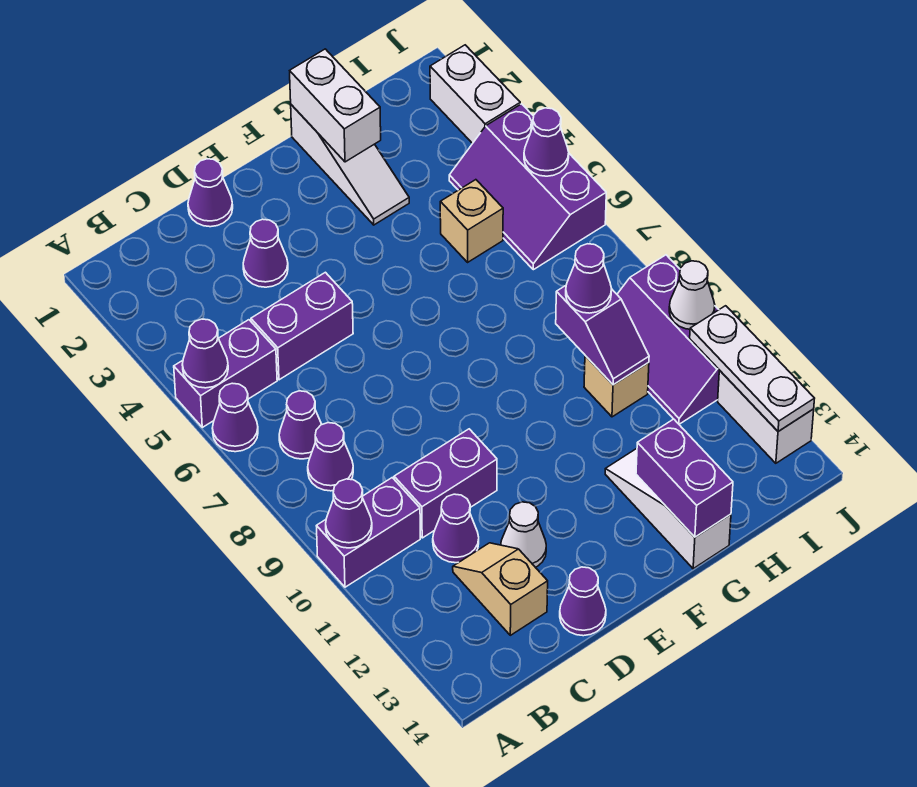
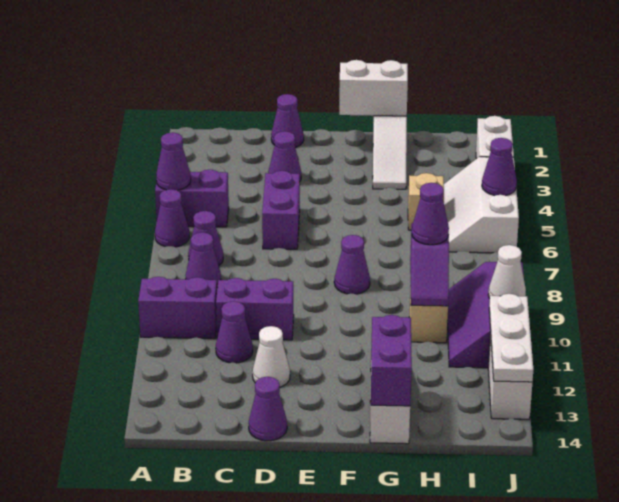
purple 1x1 cone [326,479,372,548] -> purple 1x1 cone moved to [334,235,370,294]
purple 1x2 brick [251,272,353,380] -> purple 1x2 brick turned to [262,171,300,249]
tan 1x2 slope [453,543,548,635] -> none
white 1x2 brick [290,49,381,162] -> white 1x2 brick turned to [339,60,408,116]
purple 2x3 slope [449,104,606,270] -> white 2x3 slope [444,157,519,253]

